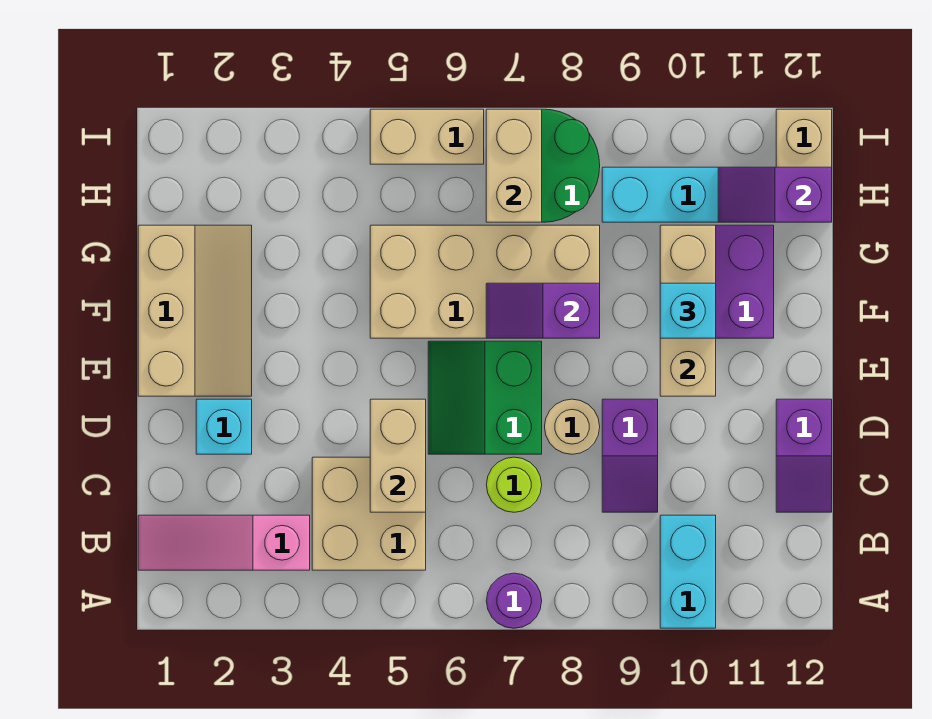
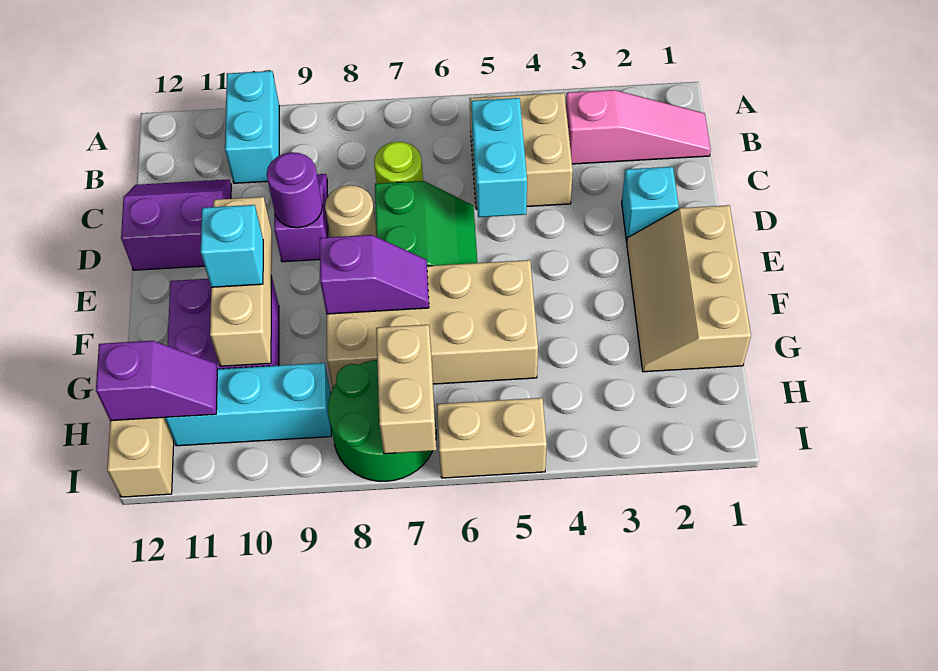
purple 1x1 round brick [486,573,542,628] -> purple 1x1 round brick moved to [267,152,322,228]
tan 1x2 brick [370,399,426,512] -> cyan 1x2 brick [471,98,527,217]
purple 1x2 slope [776,399,832,512] -> purple 2x2 slope [121,179,231,270]

